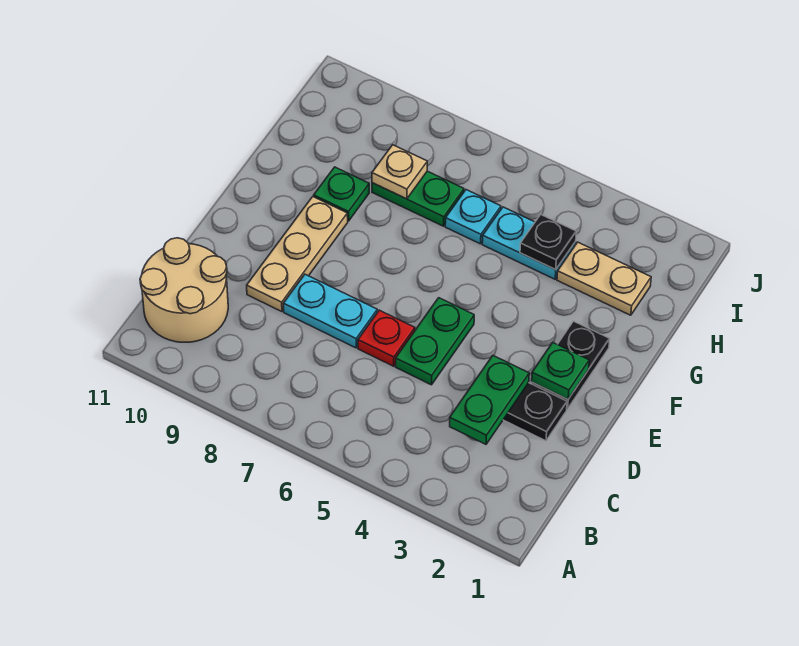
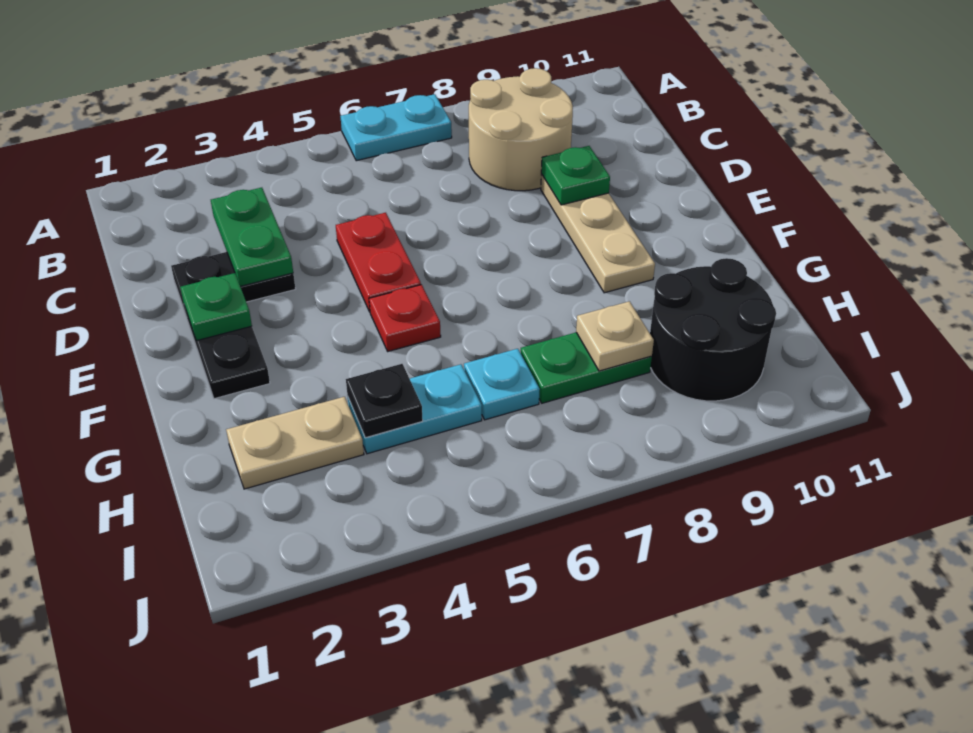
tan 2x2 round brick [140,238,228,342] -> tan 2x2 round brick moved to [469,68,573,191]
green 1x2 plate [396,298,474,385] -> red 1x2 plate [336,213,421,312]
red 1x1 plate [358,310,415,366] -> red 1x1 plate moved to [369,285,441,351]
cyan 1x2 plate [283,274,377,348] -> cyan 1x2 plate moved to [340,94,452,161]
green 1x1 plate [314,167,369,221] -> green 1x1 plate moved to [541,146,610,205]
none -> black 2x2 round brick [650,258,776,401]

